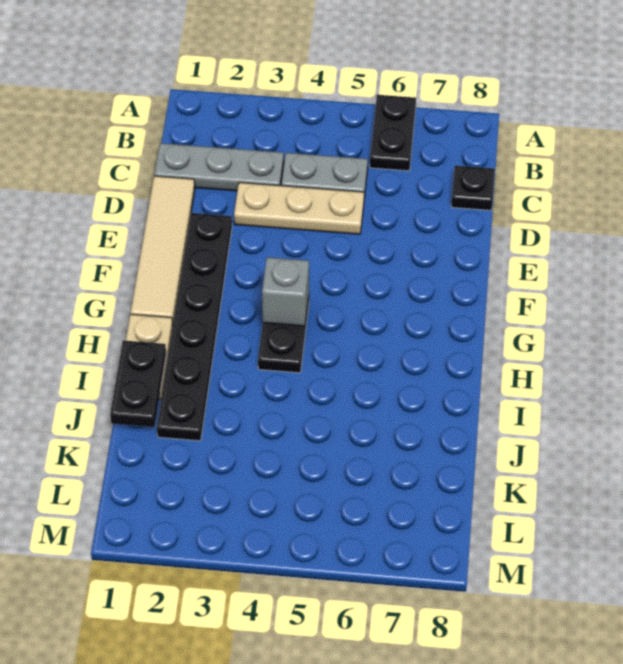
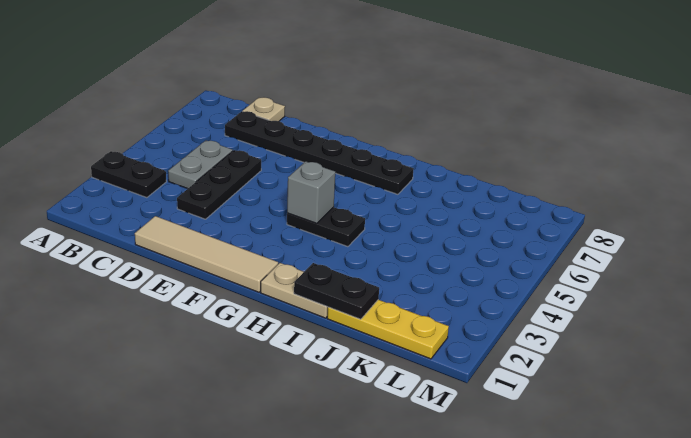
black 1x2 plate [370,95,416,171] -> black 1x2 plate moved to [91,151,166,198]
grey 1x3 plate [154,143,284,191] -> none
black 1x1 plate [451,166,495,210] -> tan 1x1 plate [243,97,285,121]
tan 1x3 plate [234,183,364,234] -> black 1x3 plate [177,150,261,219]
black 1x6 plate [157,213,232,441] -> black 1x6 plate moved to [225,111,414,194]
none -> yellow 1x3 plate [327,300,449,359]

